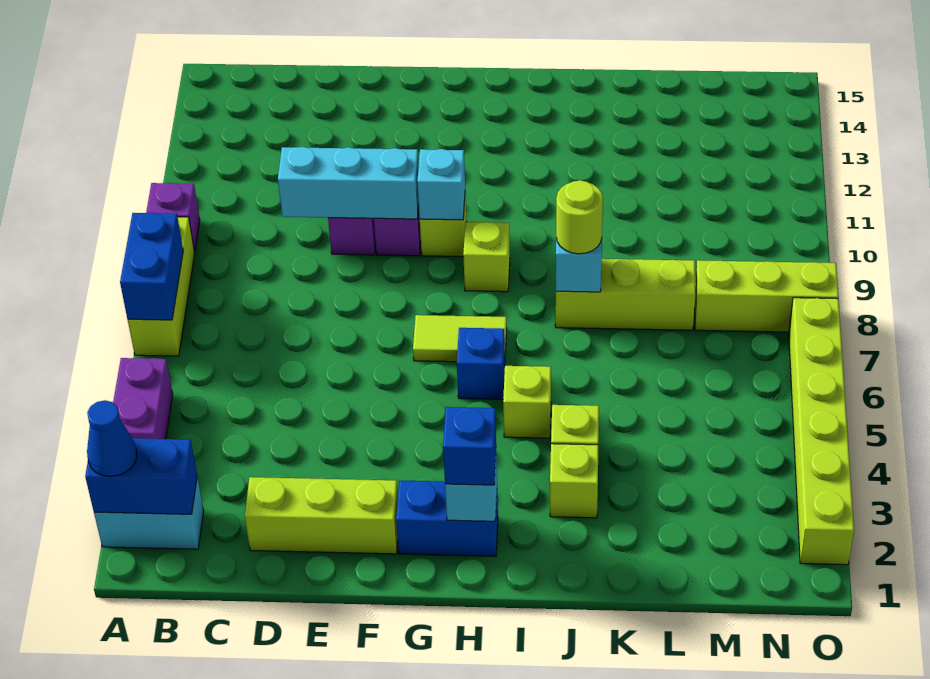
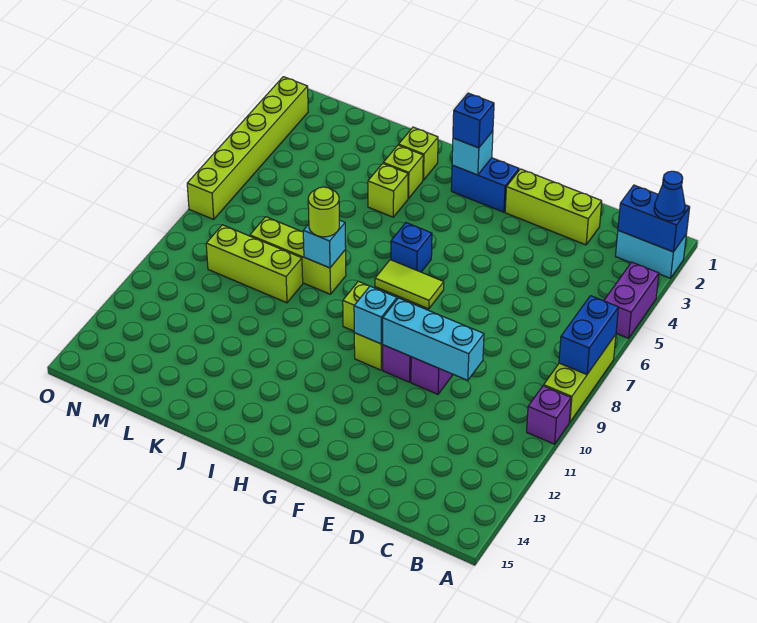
lime 1x1 brick [503,366,551,438] -> lime 1x1 brick moved to [399,127,438,180]
lime 1x3 brick [695,260,838,332] -> lime 1x3 brick moved to [206,225,303,303]

